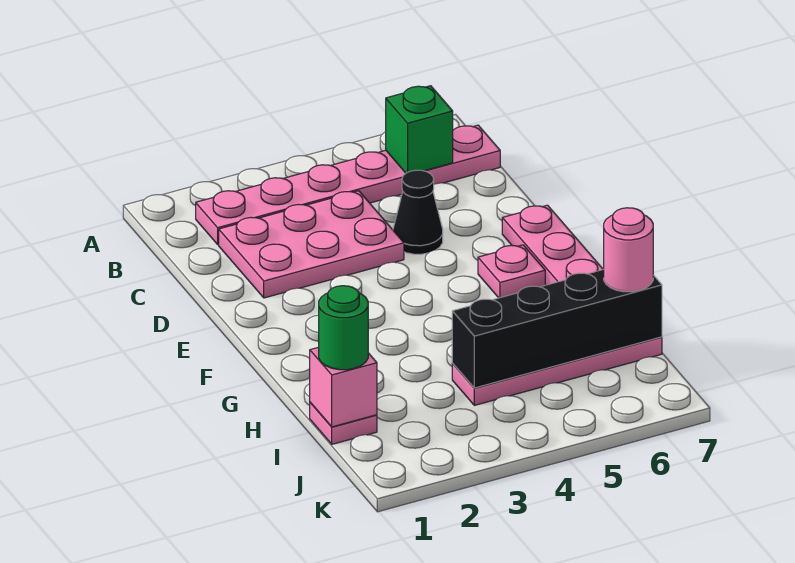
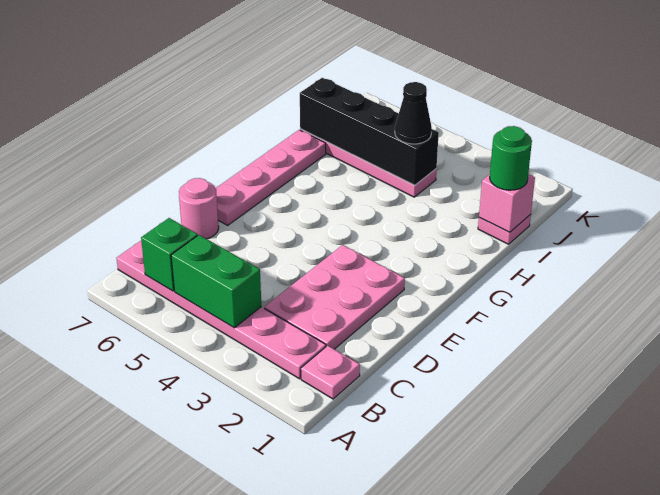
none -> green 1x2 brick [171,235,261,328]
pink 2x3 plate [219,191,404,298] -> pink 2x3 plate turned to [264,245,405,349]
black 1x1 cone [393,170,443,254] -> black 1x1 cone moved to [395,82,432,144]
pink 1x1 plate [478,245,545,298] -> pink 1x1 plate moved to [301,346,360,399]
pink 1x1 round brick [604,208,653,292] -> pink 1x1 round brick moved to [179,178,219,239]

